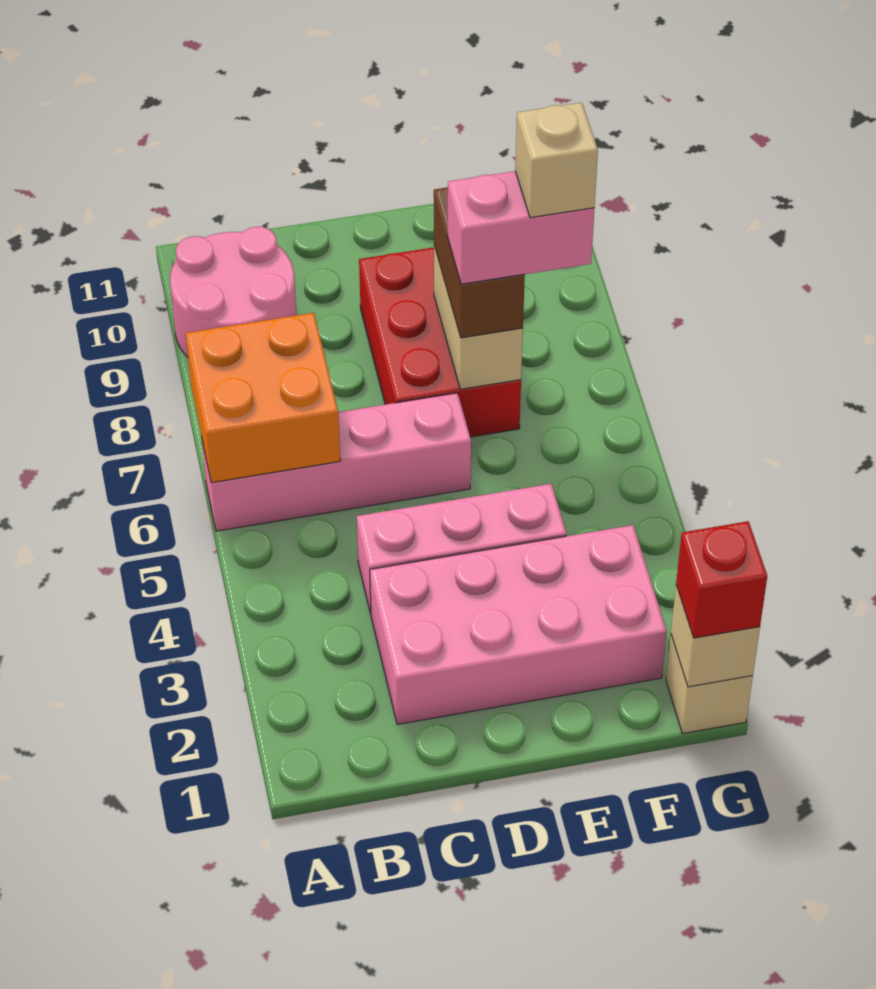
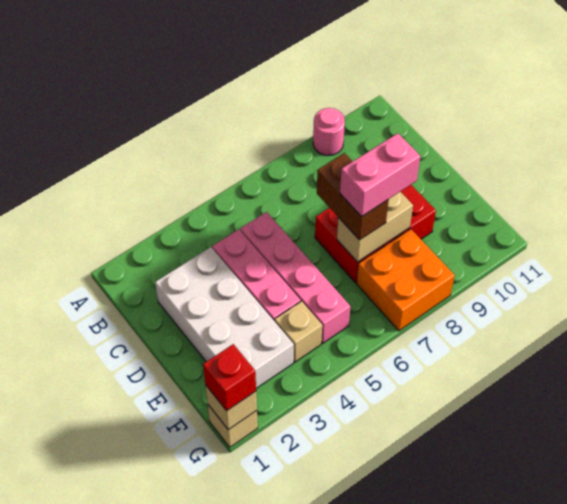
pink 1x4 brick [201,393,471,531] -> pink 1x4 brick moved to [240,212,350,343]
orange 2x2 brick [186,313,340,483] -> orange 2x2 brick moved to [357,229,455,331]
pink 2x2 round brick [170,227,296,357] -> pink 1x1 round brick [313,108,345,156]
pink 2x4 brick [370,525,667,724] -> white 2x4 brick [155,247,294,388]
brown 1x2 brick [434,187,525,338] -> brown 1x2 brick turned to [317,153,389,240]
pink 1x2 brick [448,171,594,284] -> pink 1x2 brick turned to [340,133,420,217]
tan 1x1 brick [515,103,598,218] -> tan 1x1 brick moved to [275,301,322,362]

